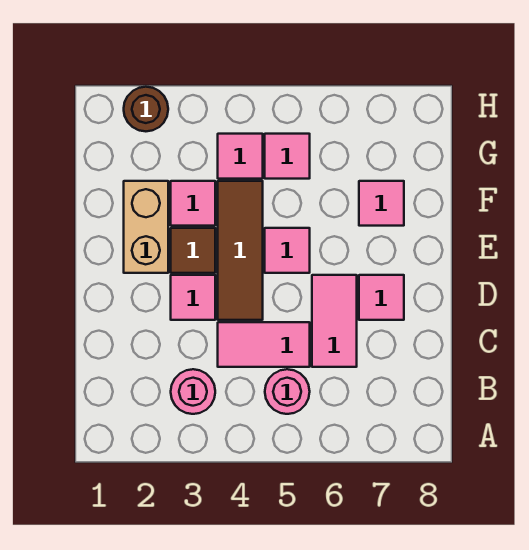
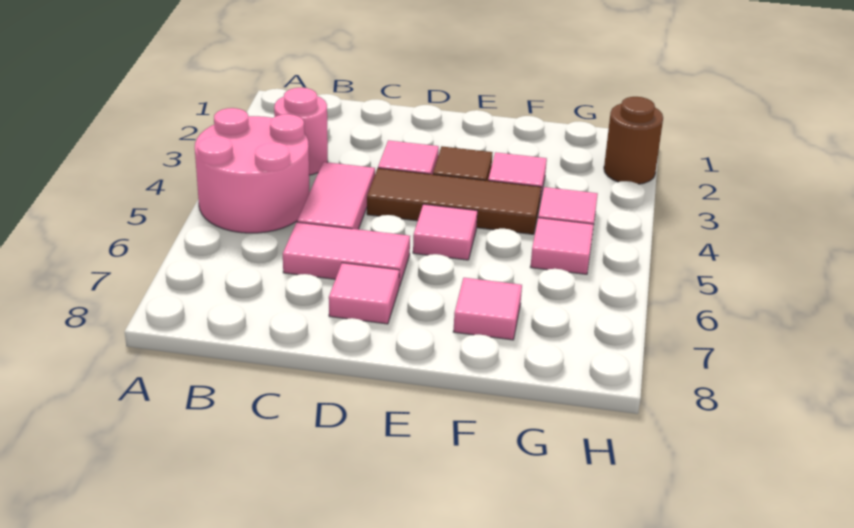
pink 1x1 round brick [265,369,310,414] -> pink 2x2 round brick [195,108,310,233]
tan 1x2 brick [124,181,168,273] -> none

